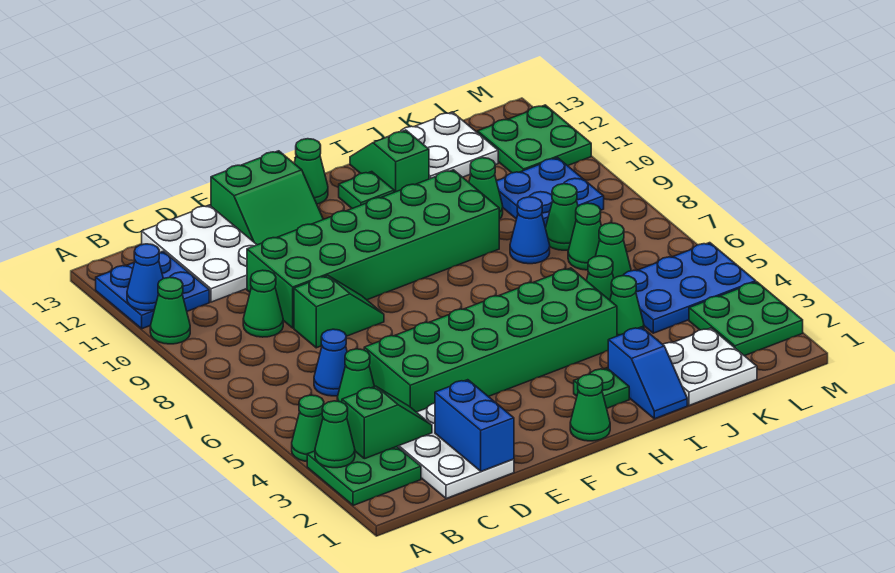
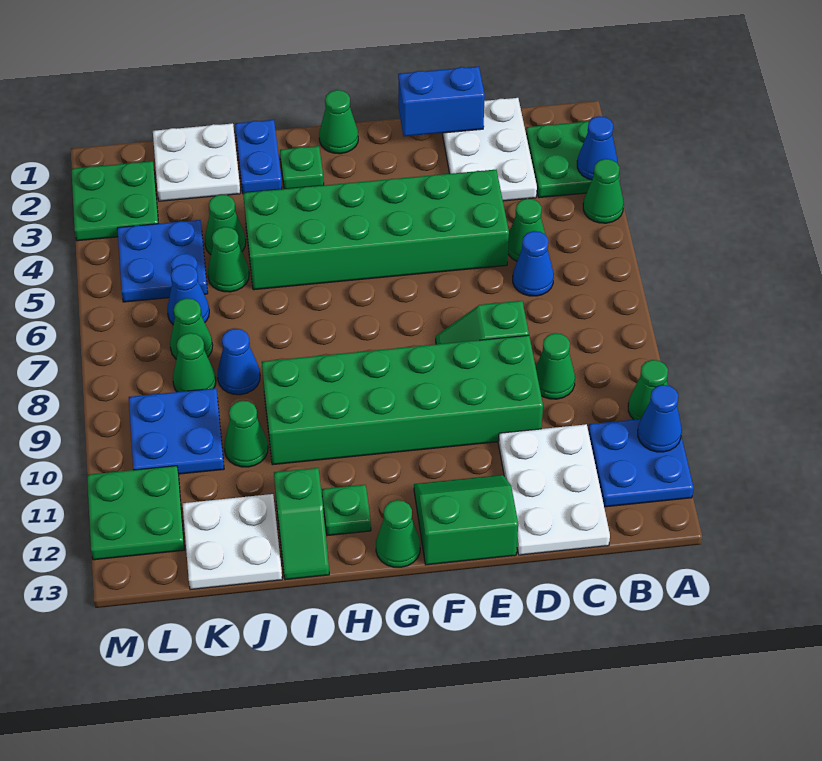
green 1x1 cone [315,401,355,468] -> blue 1x1 cone [577,116,617,180]
green 1x2 slope [342,386,432,459] -> none
blue 1x2 brick [435,380,514,471] -> blue 1x2 brick turned to [398,66,485,136]
blue 1x2 slope [608,327,687,419] -> blue 1x2 plate [235,120,282,193]
blue 2x3 plate [623,243,756,333] -> blue 2x2 plate [117,220,208,302]
green 1x1 cone [595,223,631,278] -> blue 1x1 cone [167,264,209,325]

